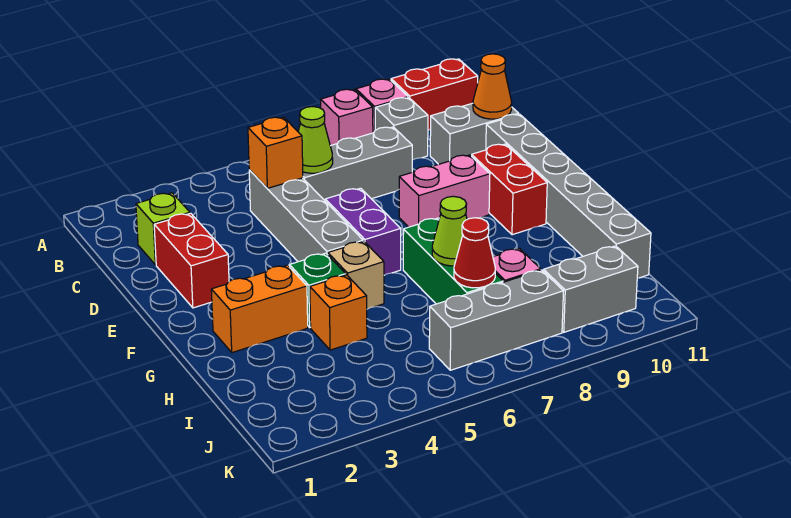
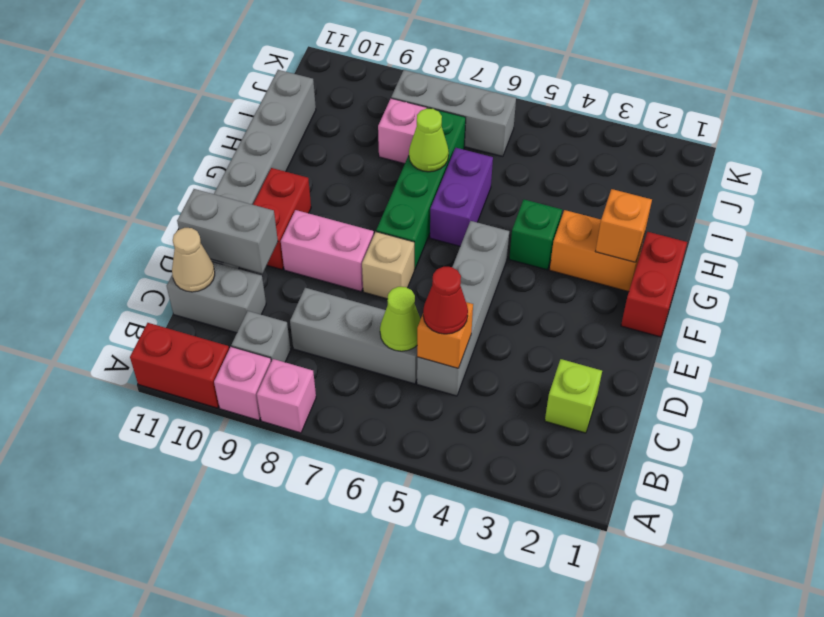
orange 1x1 cone [473,54,512,119] -> tan 1x1 cone [172,228,215,292]
red 1x2 brick [154,213,229,308] -> red 1x2 brick moved to [621,232,687,337]
purple 1x2 brick [325,188,401,275] -> purple 1x2 brick moved to [430,148,493,246]
tan 1x1 brick [328,241,384,309] -> tan 1x1 brick moved to [362,232,414,299]
green 1x3 brick [403,218,503,304] -> green 1x4 brick [376,108,466,270]
orange 1x1 brick [310,275,367,350] -> orange 1x1 brick moved to [595,189,652,262]
red 1x1 cone [454,218,495,288] -> red 1x1 cone moved to [423,267,468,334]
grey 1x2 brick [544,246,638,332] -> grey 1x2 brick moved to [177,189,278,273]

